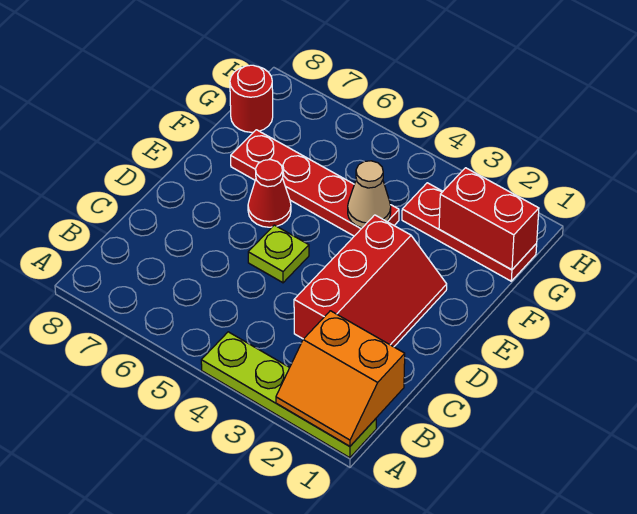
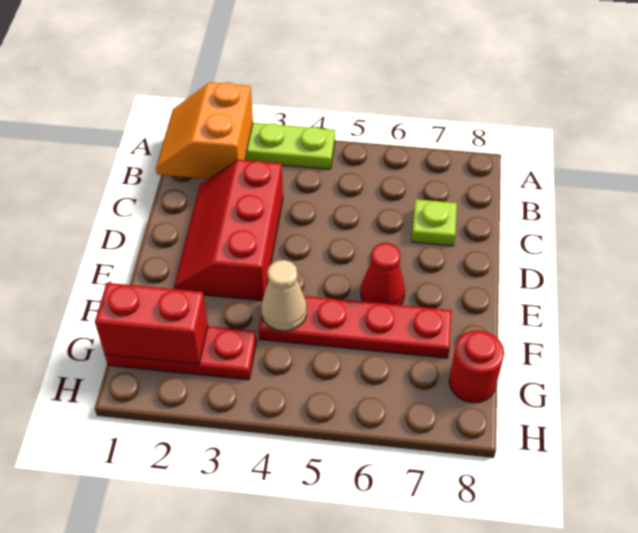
orange 2x2 slope [276,311,405,446] -> orange 2x2 slope turned to [156,82,253,179]
lime 1x1 plate [248,225,309,283] -> lime 1x1 plate moved to [411,199,457,246]

